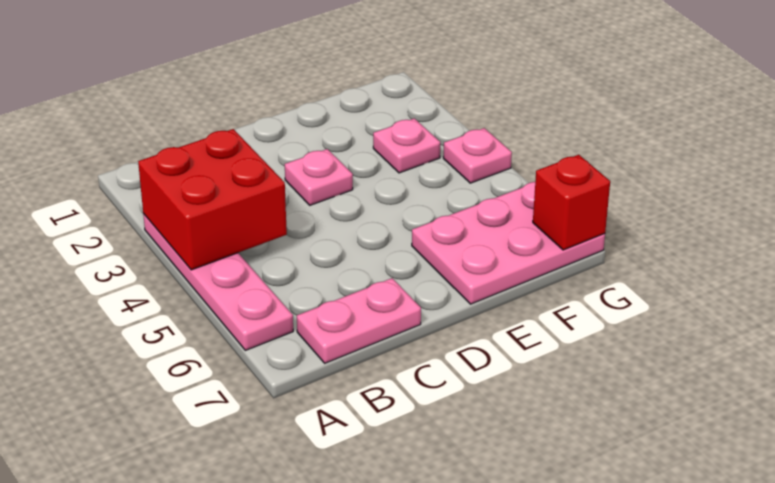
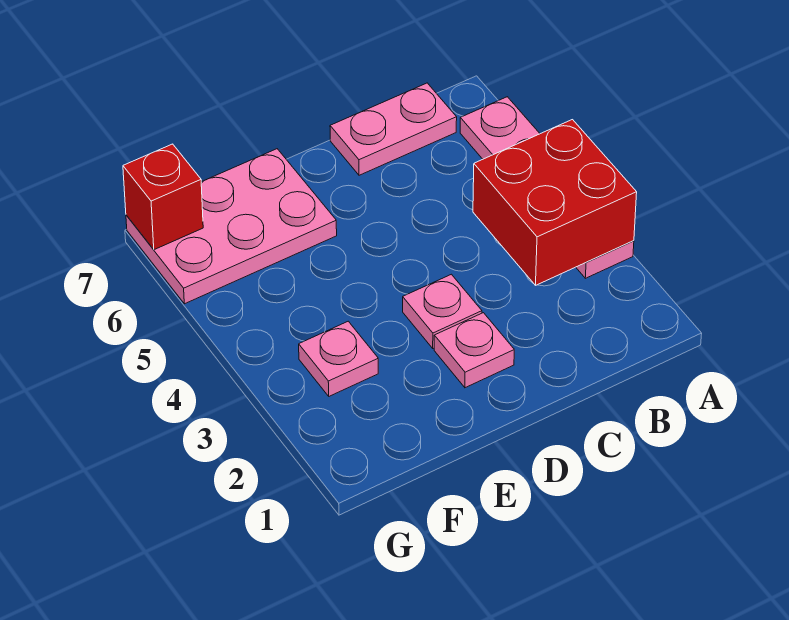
pink 1x1 plate [443,128,512,183] -> pink 1x1 plate moved to [434,313,514,388]

